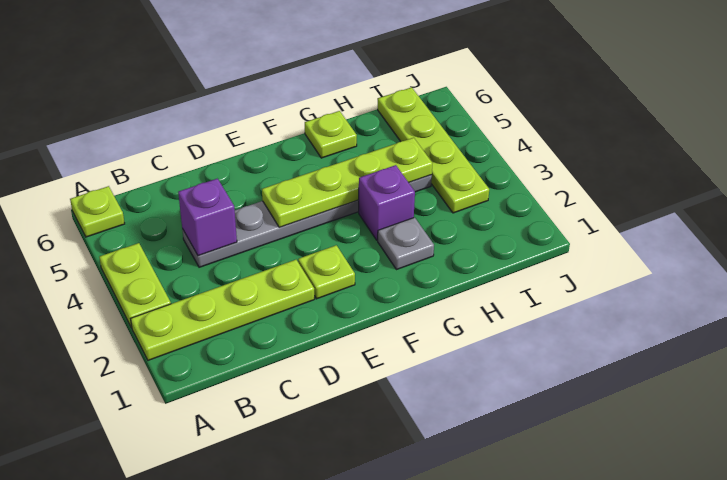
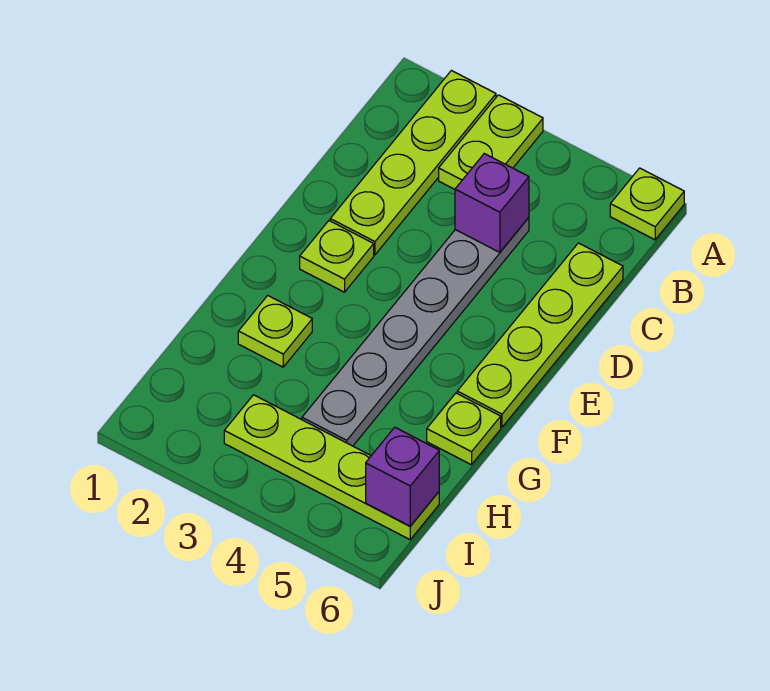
lime 1x2 plate [99,243,171,328] -> lime 1x2 plate turned to [439,95,543,189]
lime 1x4 plate [262,138,432,227] -> lime 1x4 plate moved to [457,243,623,427]
grey 1x1 plate [378,217,434,270] -> lime 1x1 plate [238,296,312,367]
purple 1x1 brick [359,165,415,240] -> purple 1x1 brick moved to [366,427,439,526]

